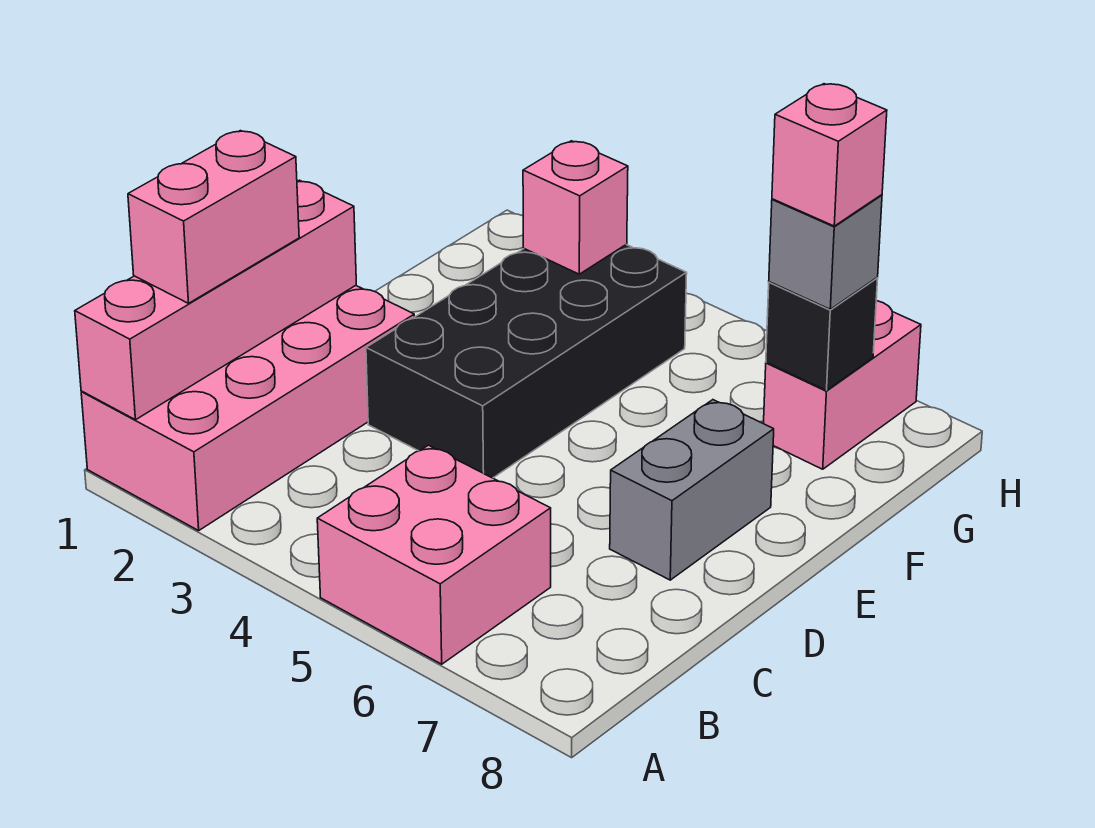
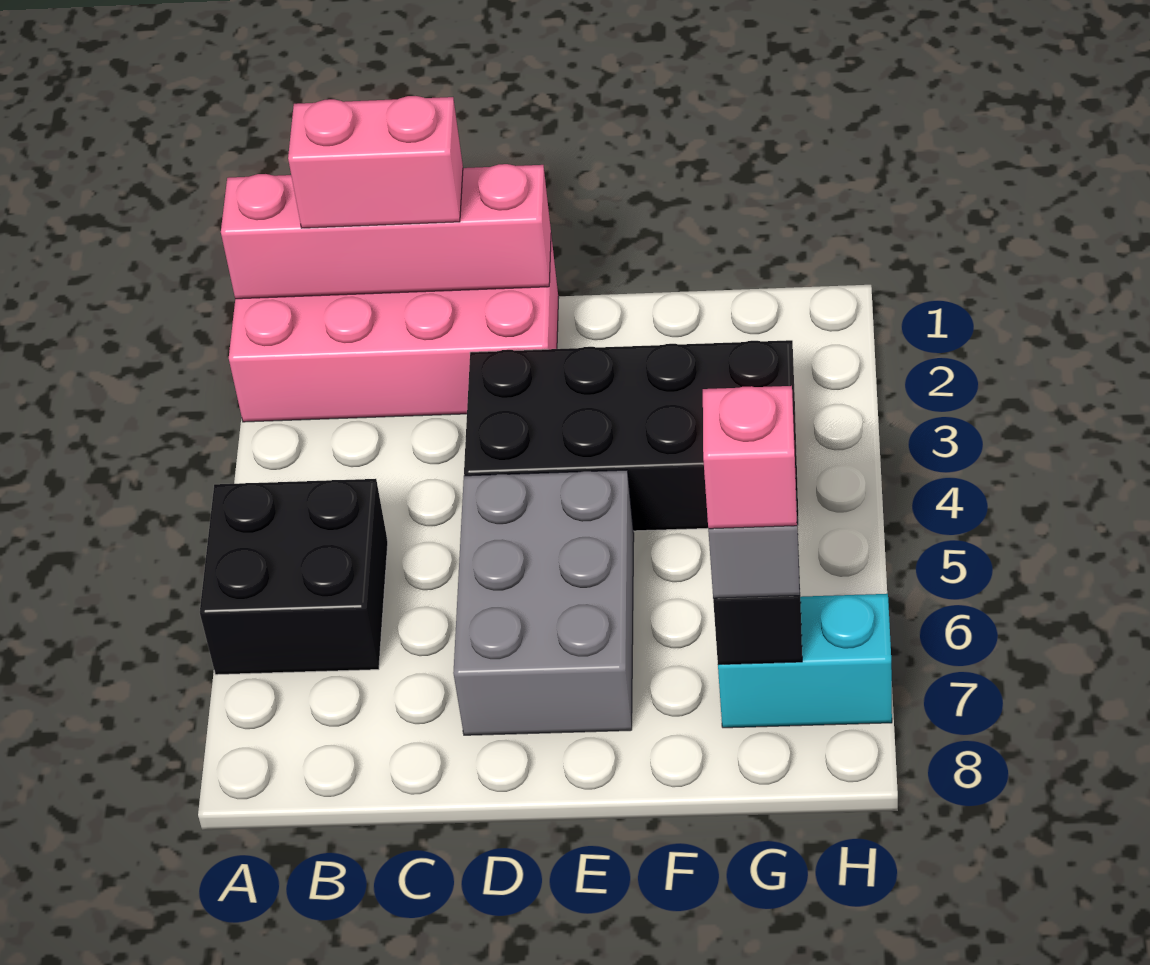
pink 2x2 brick [317,445,551,664] -> black 2x2 brick [200,479,388,675]
grey 1x2 brick [610,400,774,580] -> grey 2x3 brick [453,470,634,735]
pink 1x1 brick [523,141,628,274] -> none
pink 1x2 brick [764,301,921,469] -> cyan 1x2 brick [718,594,892,728]

